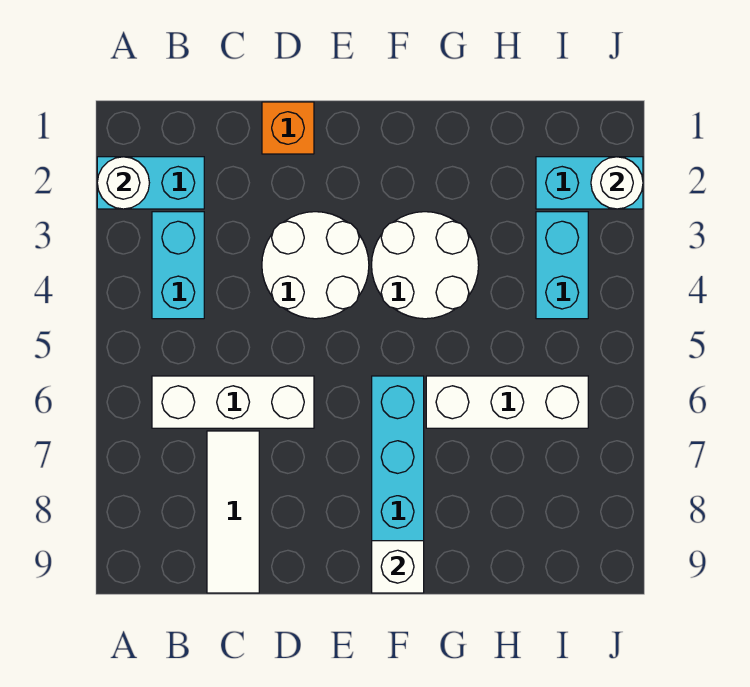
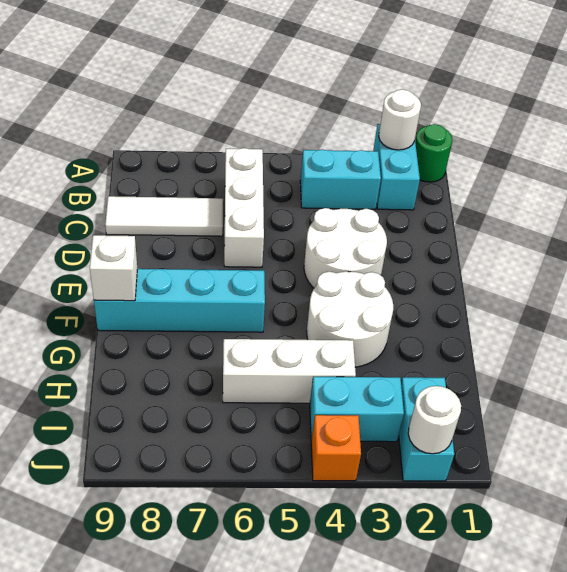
none -> green 1x1 round brick [415,124,452,182]
orange 1x1 brick [262,102,314,154] -> orange 1x1 brick moved to [311,415,361,481]
white 1x3 brick [426,376,588,428] -> white 1x3 brick turned to [223,339,356,403]

